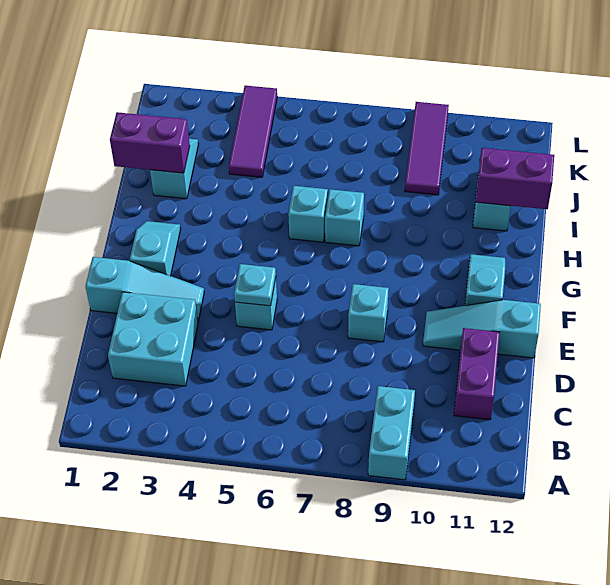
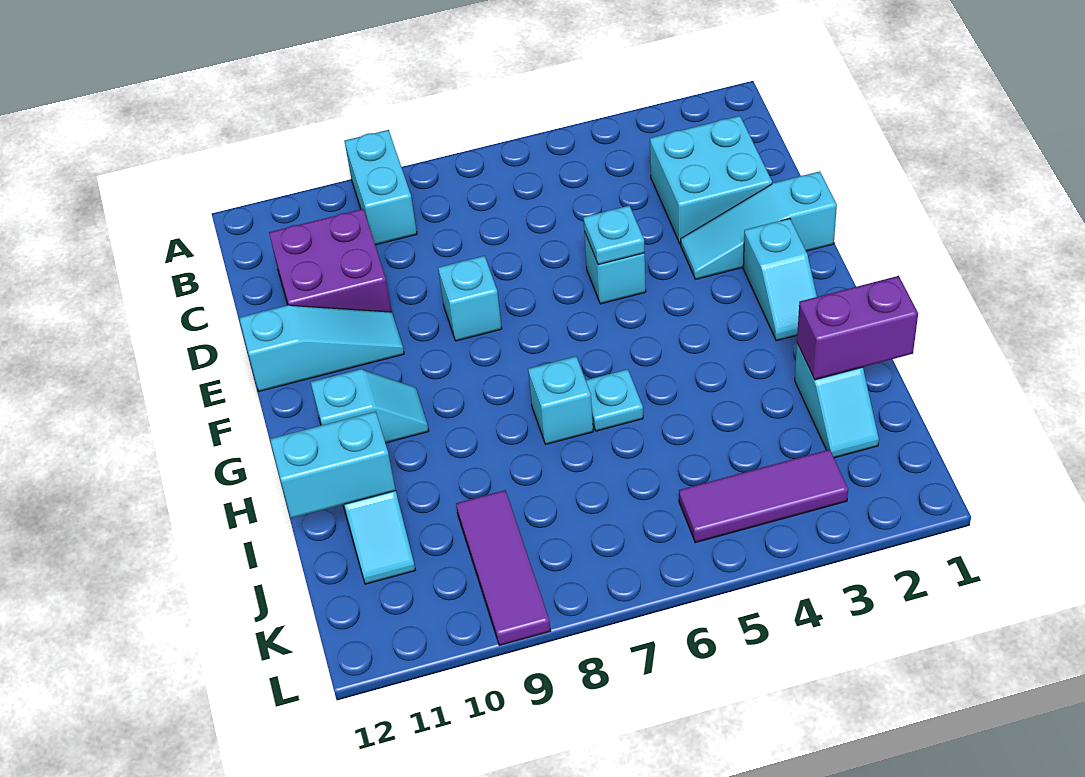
purple 1x2 brick [454,328,500,420] -> purple 2x2 brick [269,209,392,312]
cyan 1x2 slope [465,254,505,306] -> cyan 1x2 slope turned to [311,369,429,443]
cyan 1x1 brick [288,186,328,242] -> cyan 1x1 plate [586,369,643,431]
purple 1x2 brick [476,148,554,209] -> cyan 1x2 brick [270,411,395,518]
purple 1x3 tile [229,86,277,177] -> purple 1x3 tile turned to [679,449,848,543]

